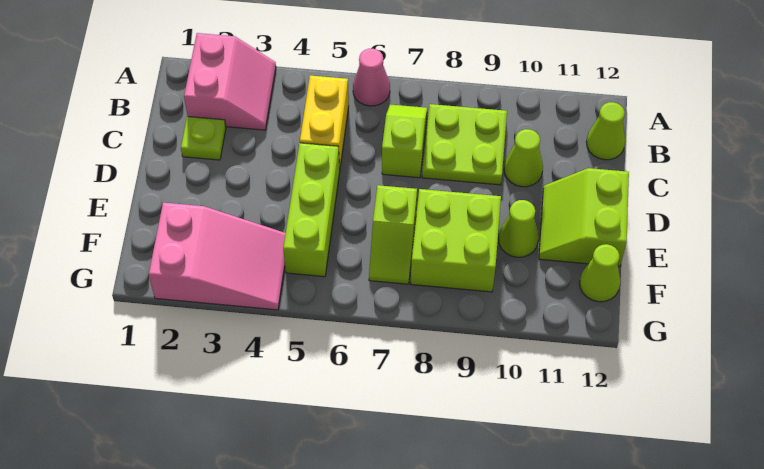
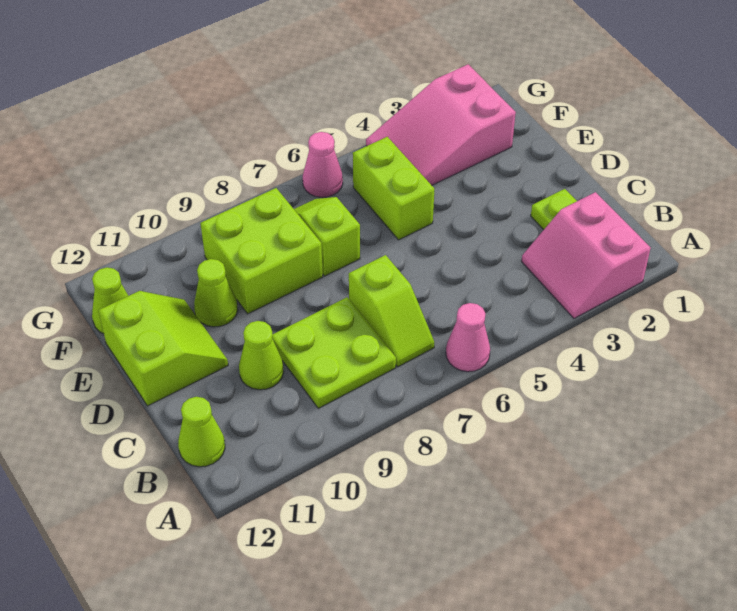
yellow 1x2 brick [300,76,349,168] -> none
lime 1x3 brick [283,143,340,277] -> lime 1x2 brick [353,137,434,240]
none -> pink 1x1 cone [303,132,343,197]

